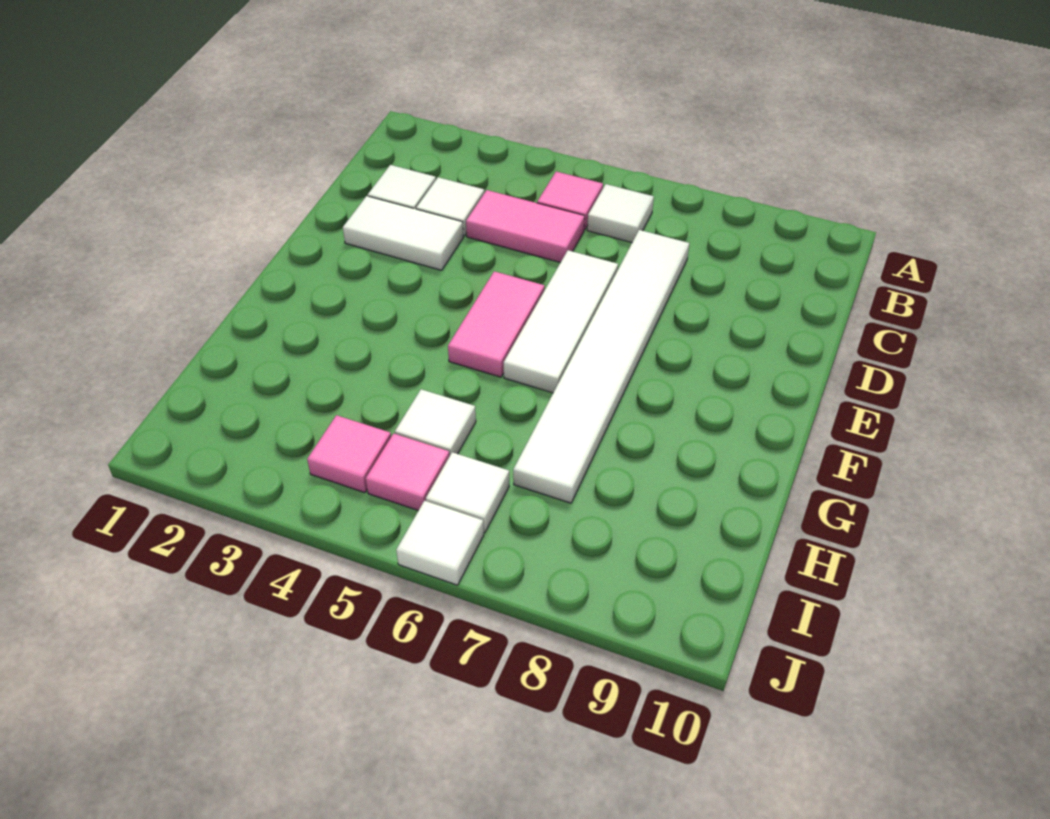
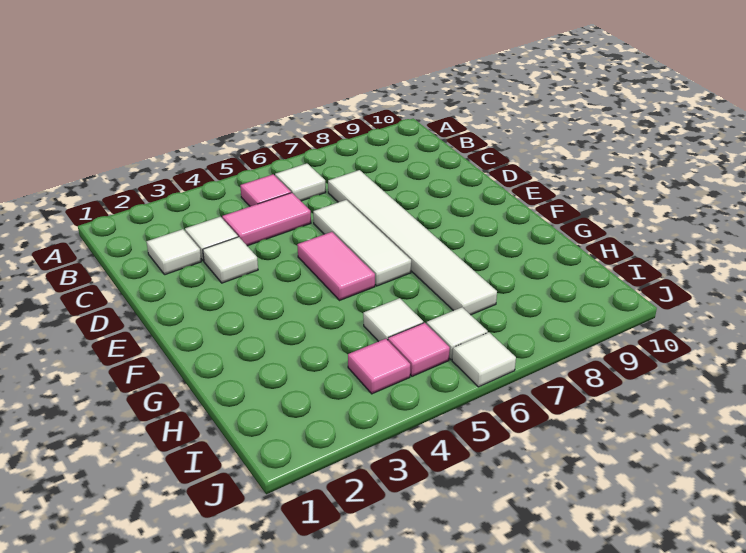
white 1x2 tile [343,196,463,270] -> white 1x1 tile [203,237,258,283]

